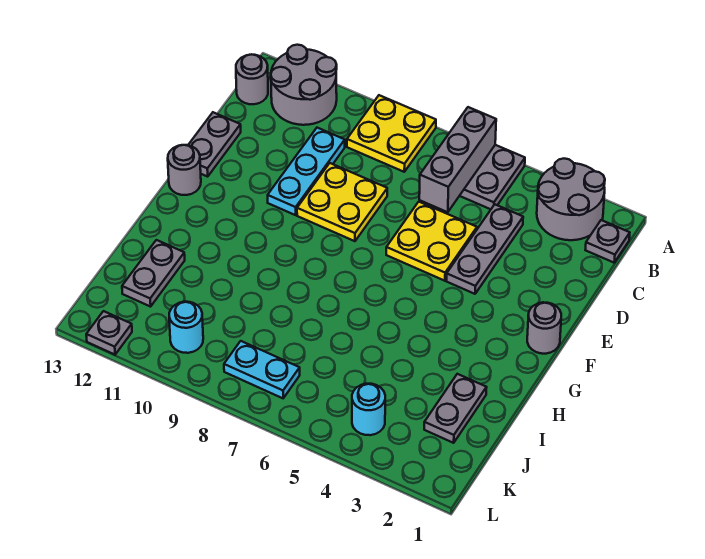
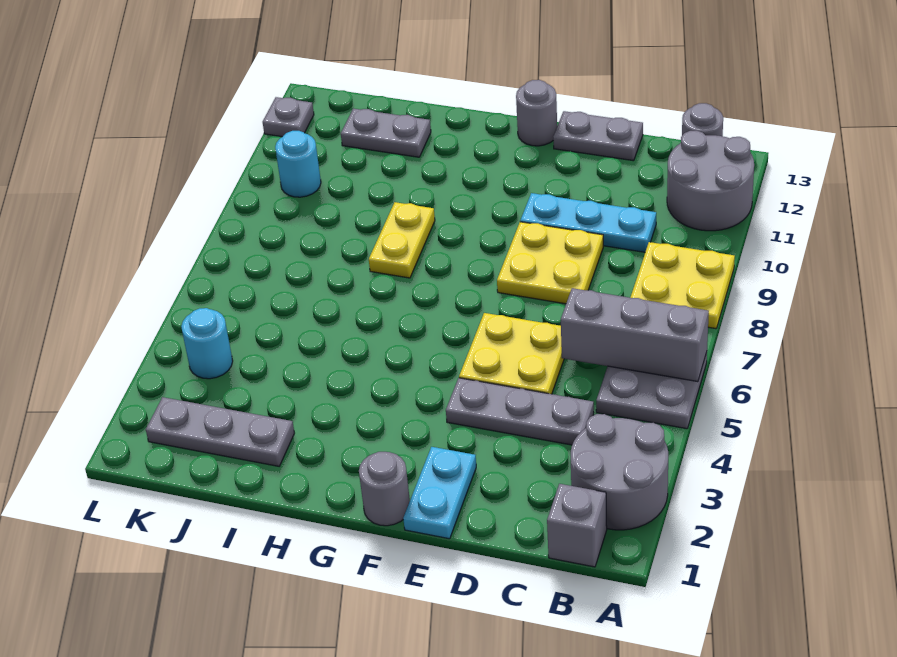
grey 1x1 plate [586,220,630,263] -> grey 1x1 brick [547,484,607,567]
none -> yellow 1x2 plate [369,202,435,278]
grey 1x2 plate [424,374,487,443] -> grey 1x3 plate [146,397,294,466]
cyan 1x2 plate [224,341,300,398] -> cyan 1x2 plate moved to [403,447,476,539]

